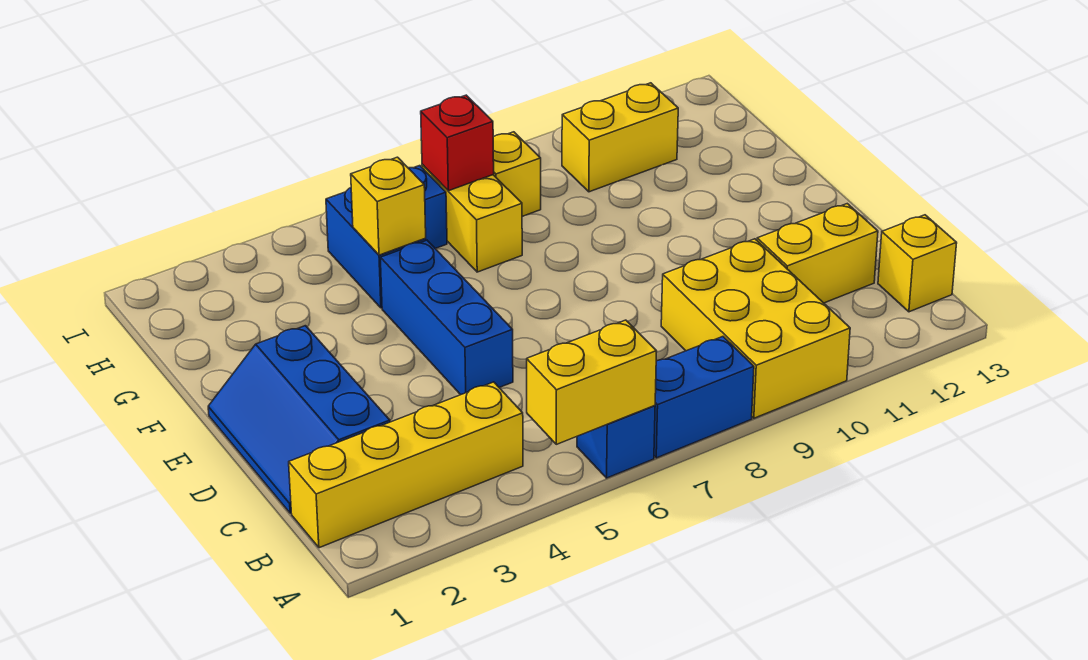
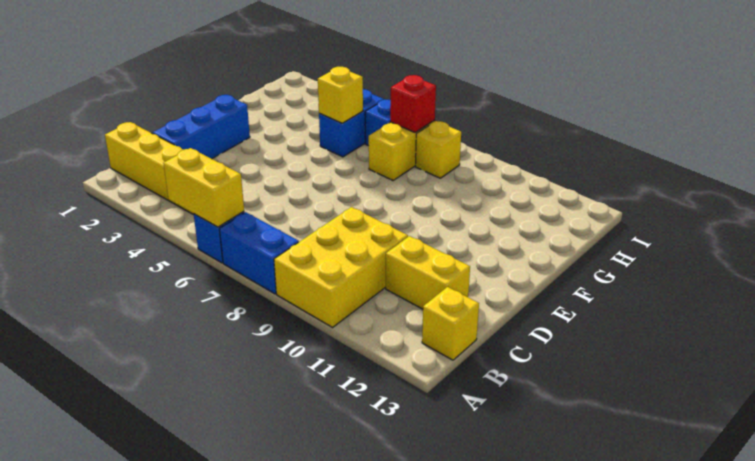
blue 1x3 brick [380,240,513,395] -> none
yellow 1x2 brick [562,83,678,192] -> none

